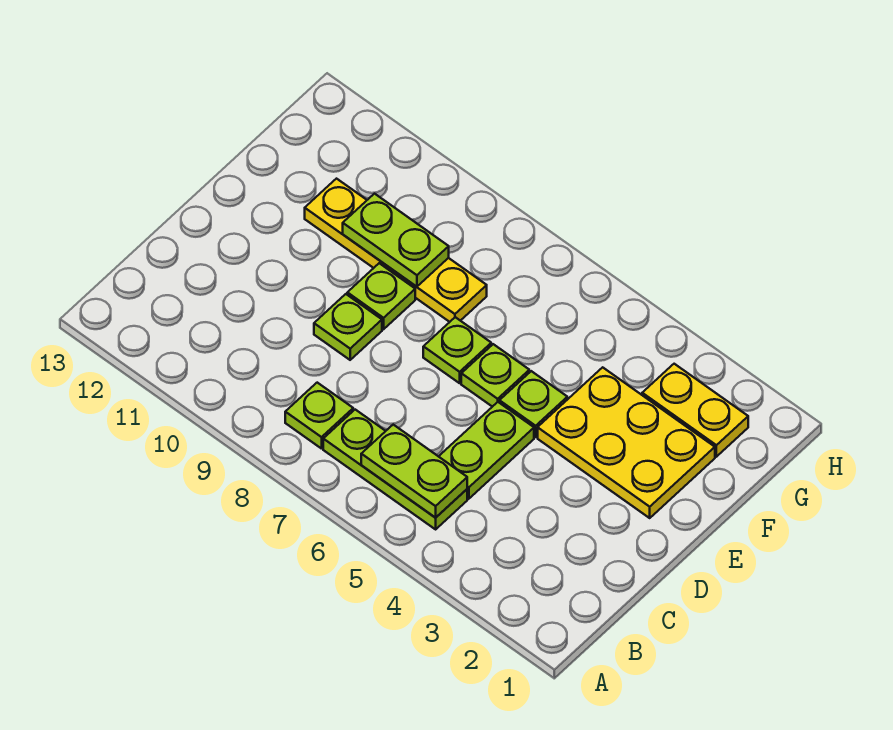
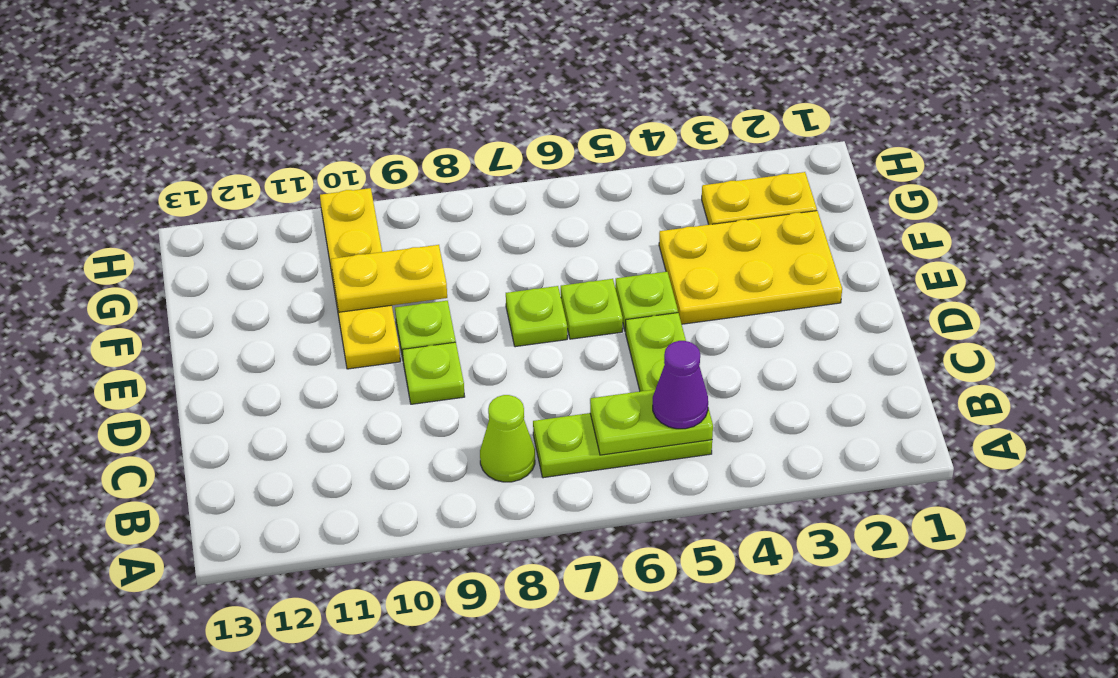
none -> purple 1x1 cone [653,341,708,429]
lime 1x1 plate [285,383,353,449] -> lime 1x1 cone [480,395,535,482]
yellow 1x4 plate [305,179,487,322] -> yellow 1x4 plate turned to [320,188,400,369]
lime 1x2 plate [343,194,449,287] -> yellow 1x2 plate [331,245,447,312]

